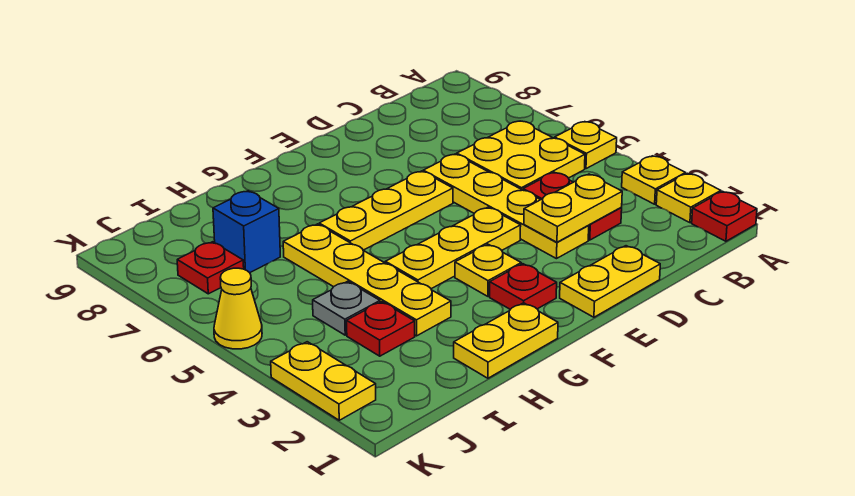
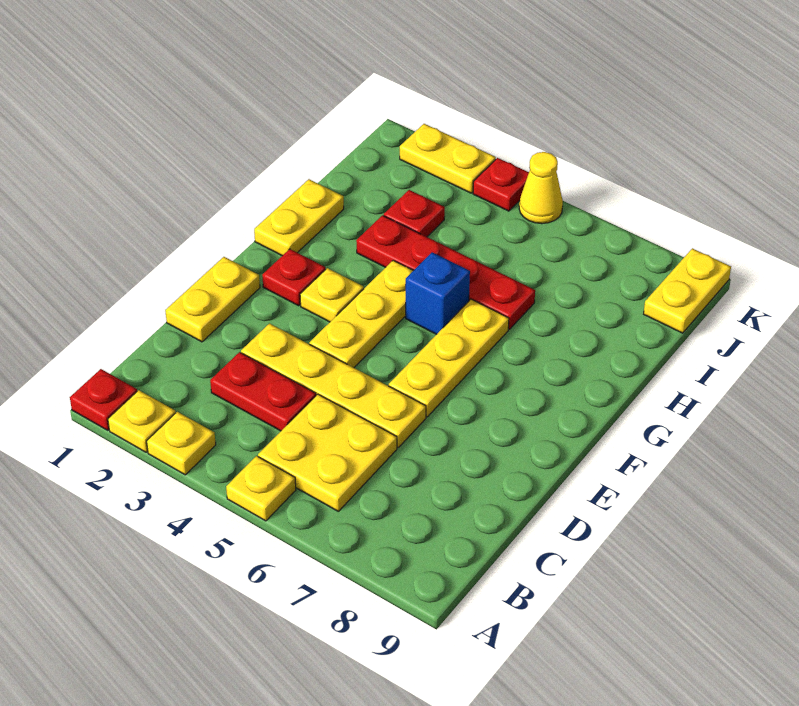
yellow 1x2 plate [524,174,622,242] -> yellow 1x2 plate moved to [644,248,731,333]
yellow 1x4 plate [283,224,451,336] -> red 1x4 plate [356,215,535,329]
grey 1x1 plate [313,281,380,335] -> none
blue 1x1 brick [213,191,280,273] -> blue 1x1 brick moved to [406,252,470,334]
red 1x1 plate [177,242,244,294] -> red 1x1 plate moved to [473,158,529,211]

